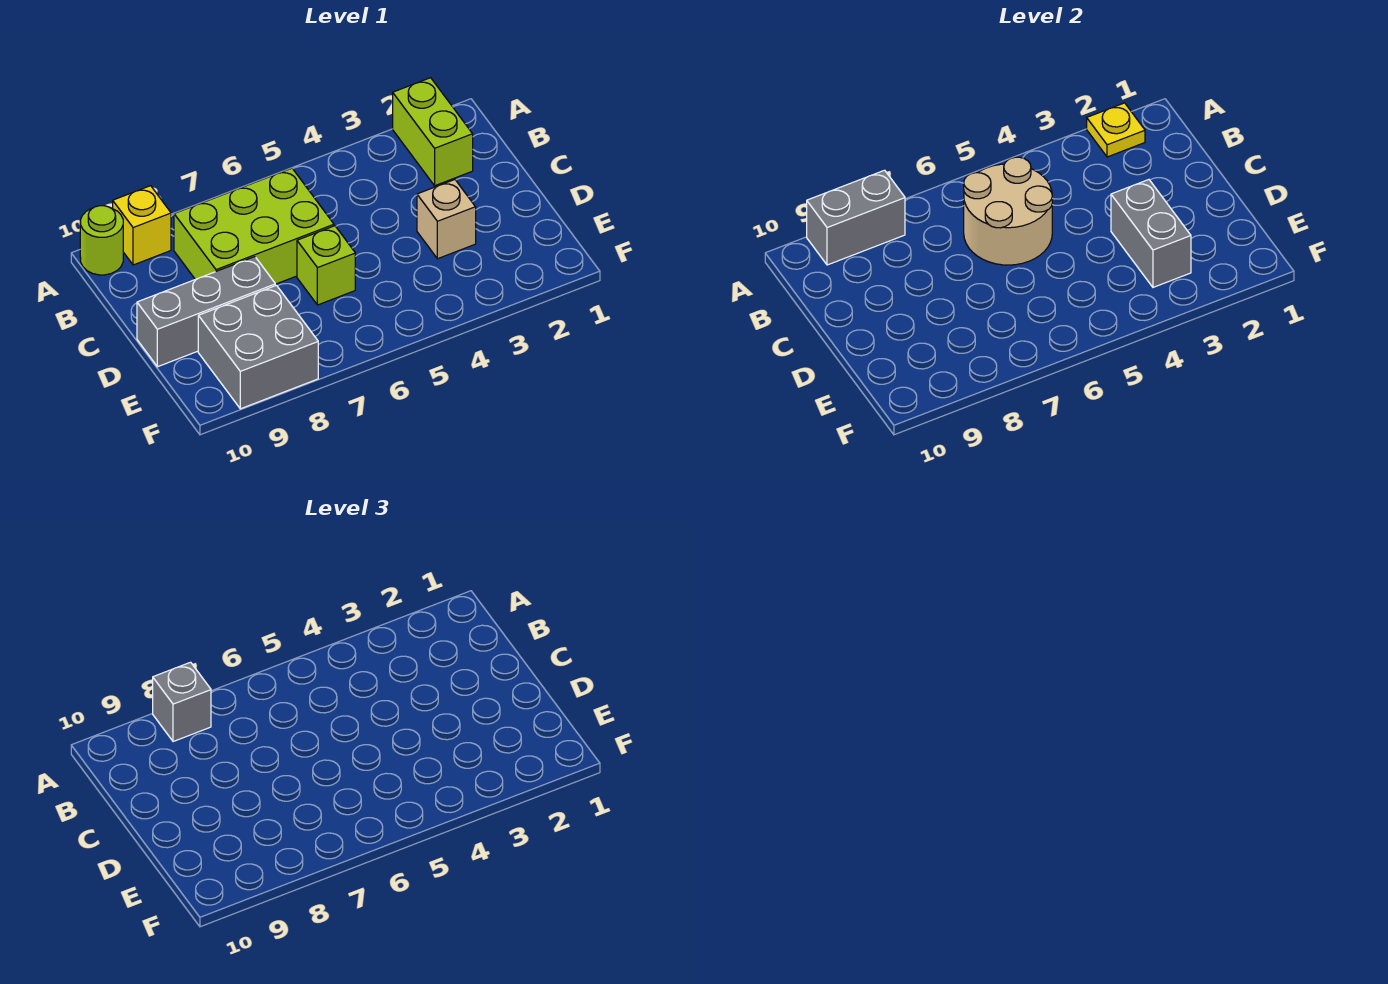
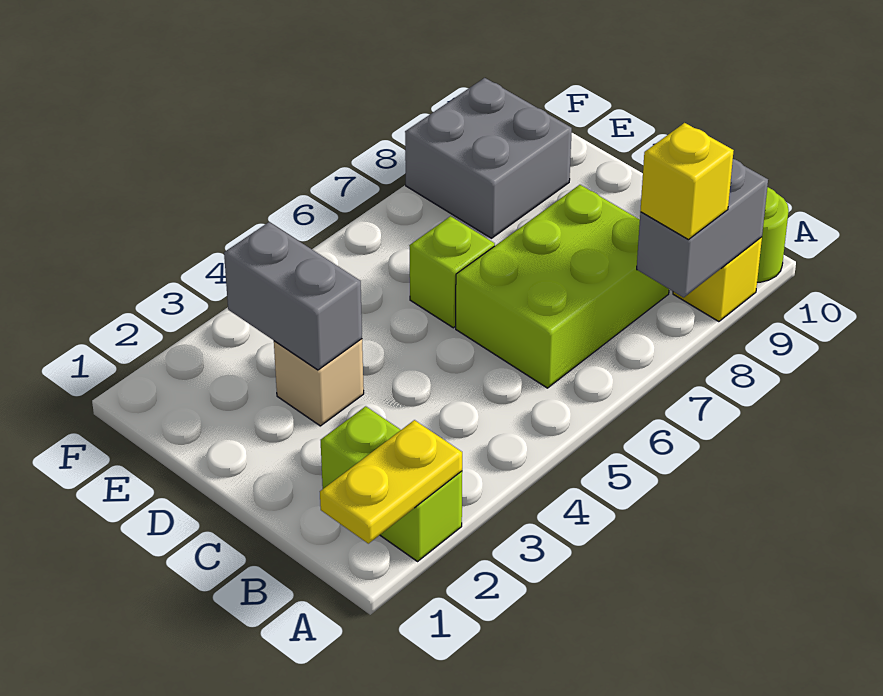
yellow 1x1 plate [1087,103,1145,157] -> yellow 1x2 plate [320,420,462,544]
grey 1x1 brick [153,662,211,742] -> yellow 1x1 brick [640,123,734,240]
tan 2x2 round brick [964,157,1052,265] -> none
grey 1x3 brick [137,257,275,367] -> none

